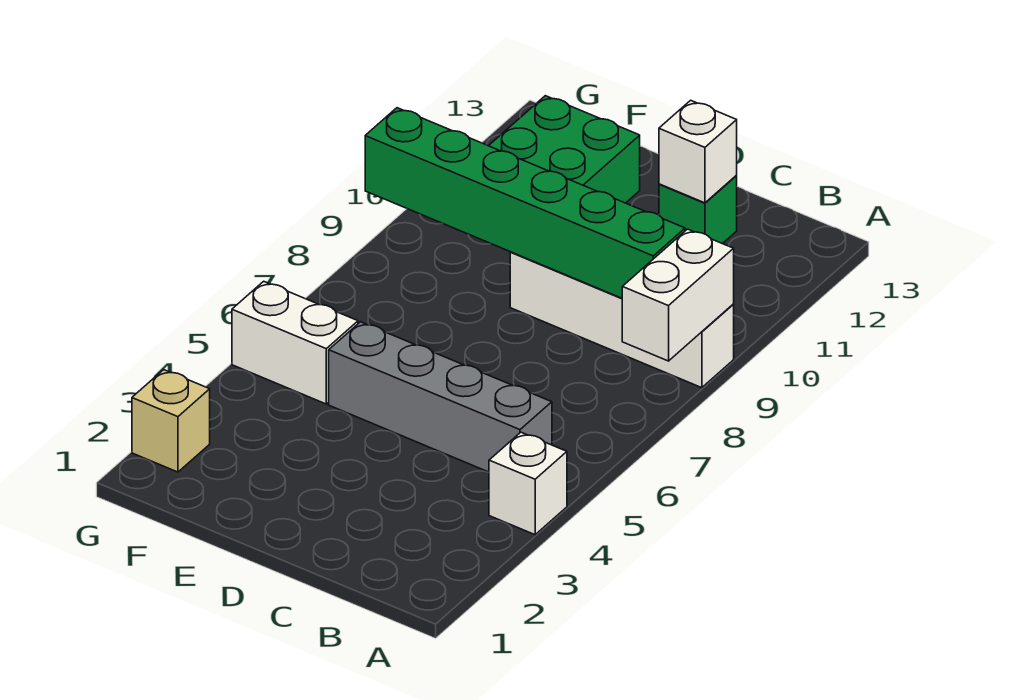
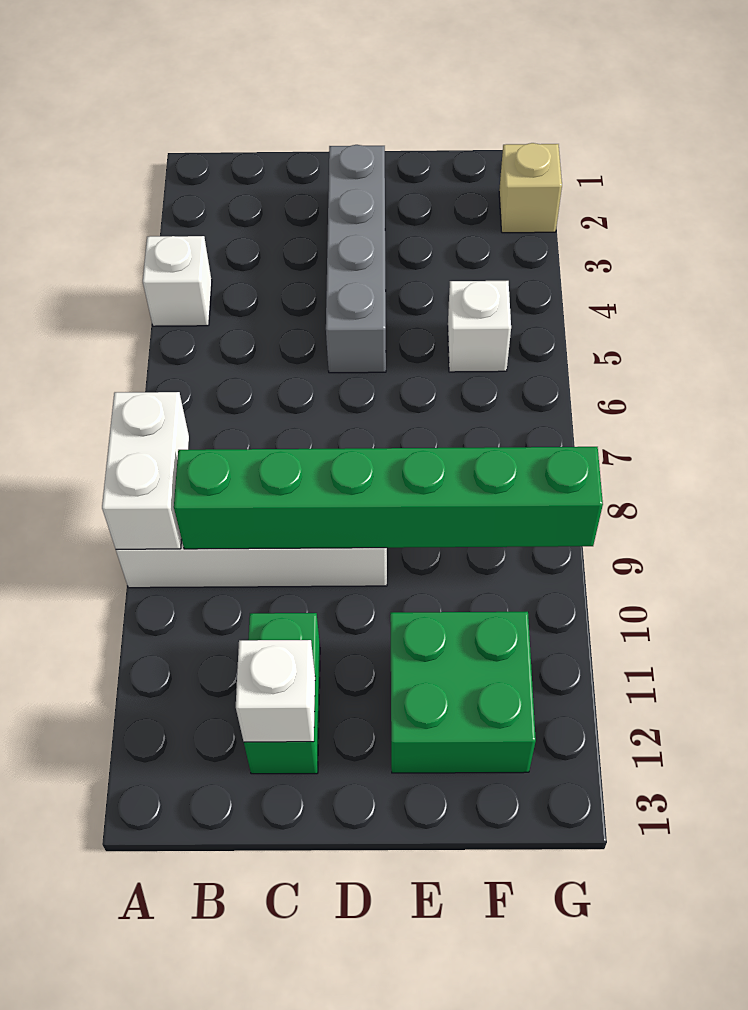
grey 1x4 brick [329,322,552,472] -> grey 1x4 brick turned to [326,145,386,373]
green 1x1 brick [659,176,737,244] -> green 1x2 brick [244,613,320,774]
white 1x2 brick [232,281,358,404] -> white 1x1 brick [448,281,511,372]

